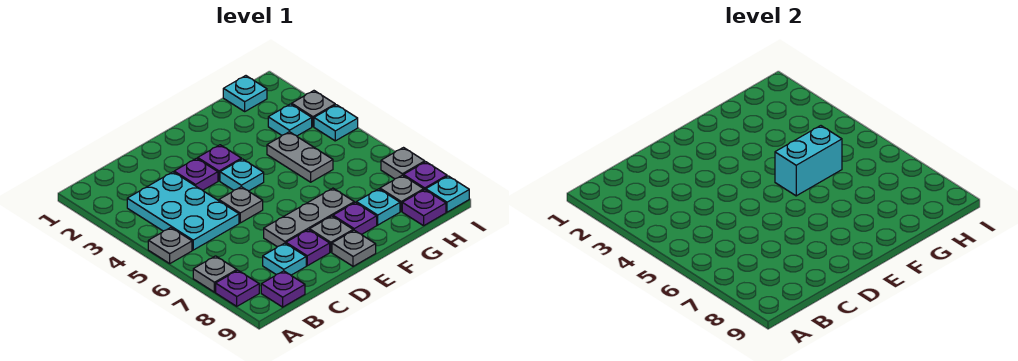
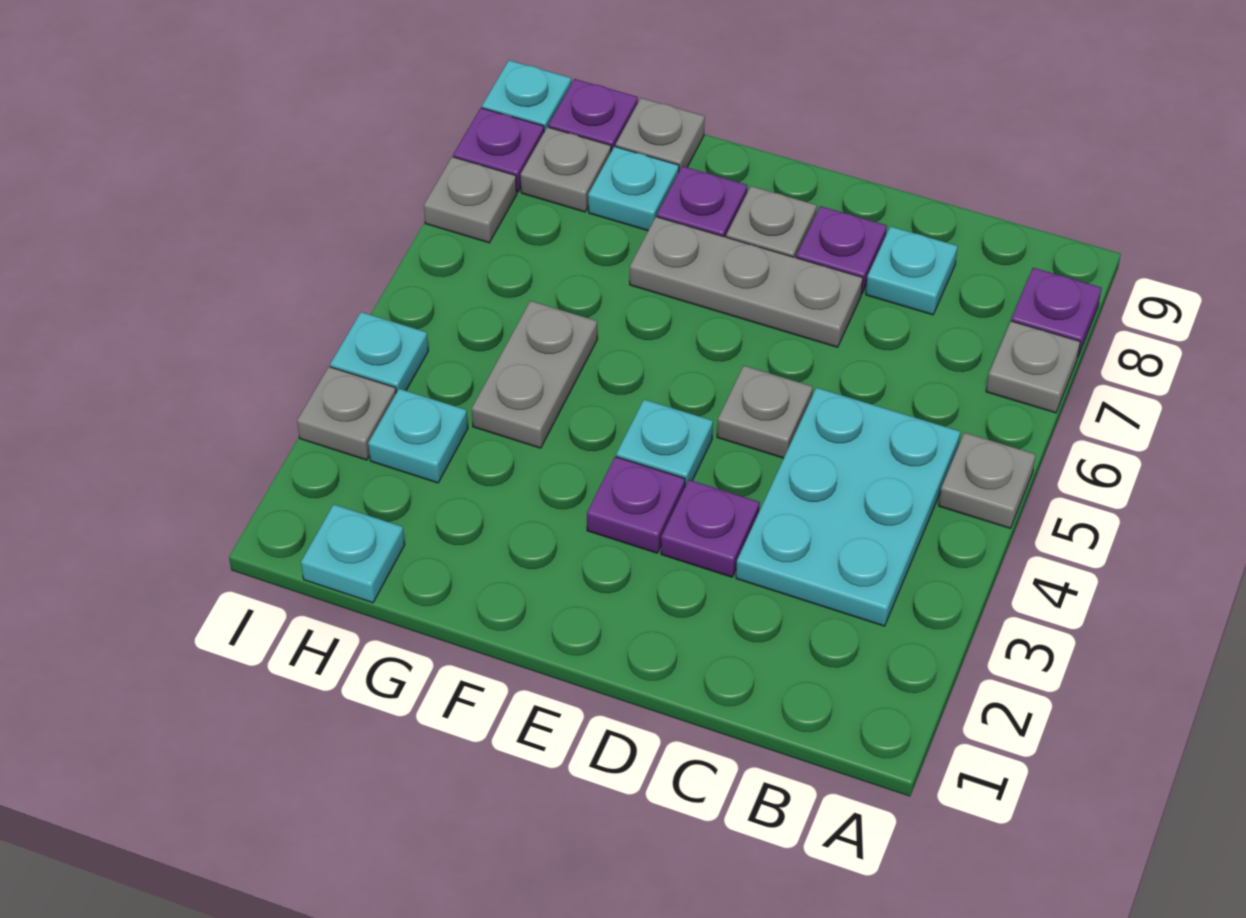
purple 1x1 plate [261,271,305,307] -> none
grey 1x1 plate [332,230,376,266] -> grey 1x1 plate moved to [616,98,705,171]
cyan 1x2 brick [775,126,842,196] -> none

